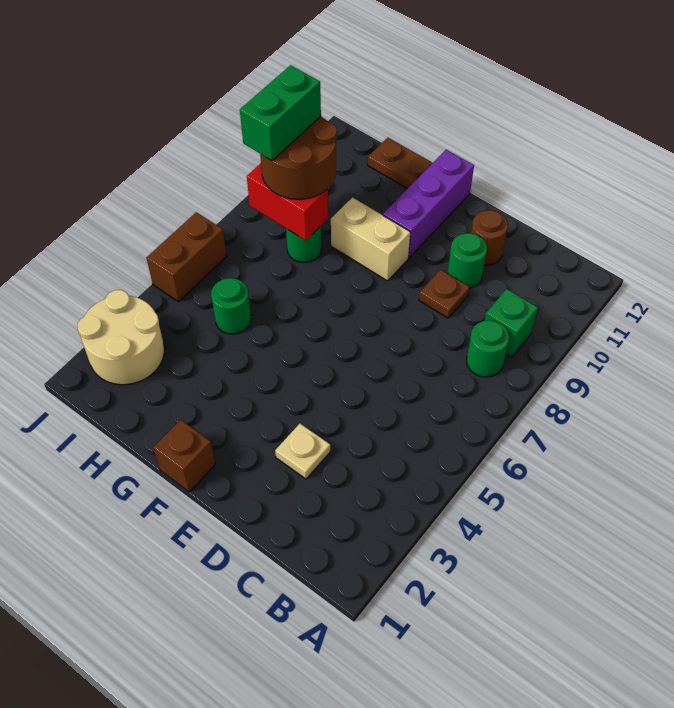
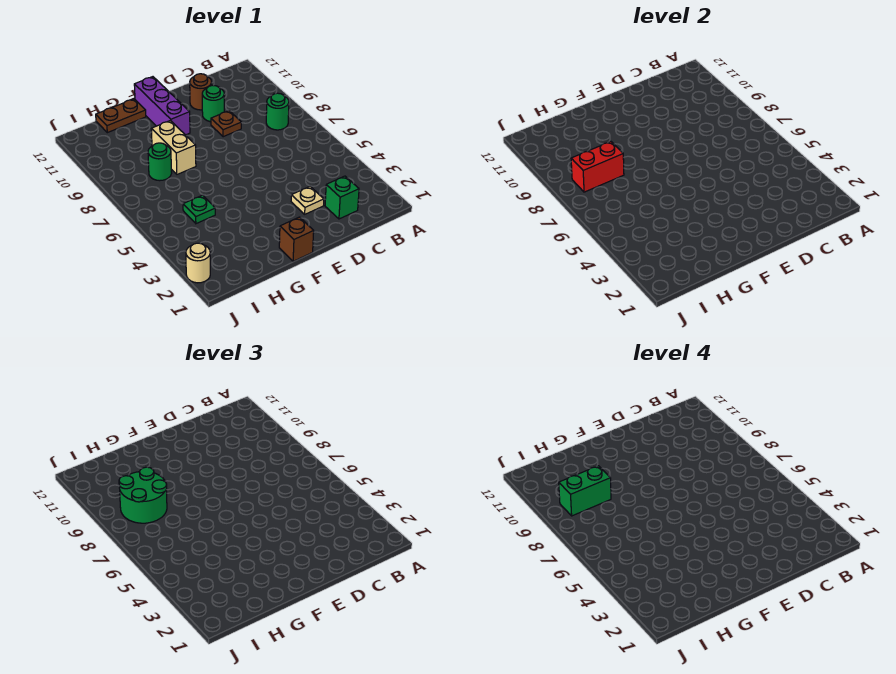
green 1x1 brick [485,289,538,357] -> green 1x1 brick moved to [325,176,359,219]
tan 1x2 brick [331,198,411,281] -> tan 1x2 brick turned to [151,121,196,174]
green 1x1 round brick [211,278,251,334] -> green 1x1 plate [183,195,215,224]
brown 2x2 round brick [260,117,337,199] -> green 2x2 round brick [119,467,167,523]
tan 2x2 round brick [78,290,164,385] -> tan 1x1 round brick [186,243,210,283]
green 1x2 brick [240,65,321,161] -> green 1x2 brick turned to [559,466,611,516]
brown 1x2 brick [146,212,227,302] -> none

